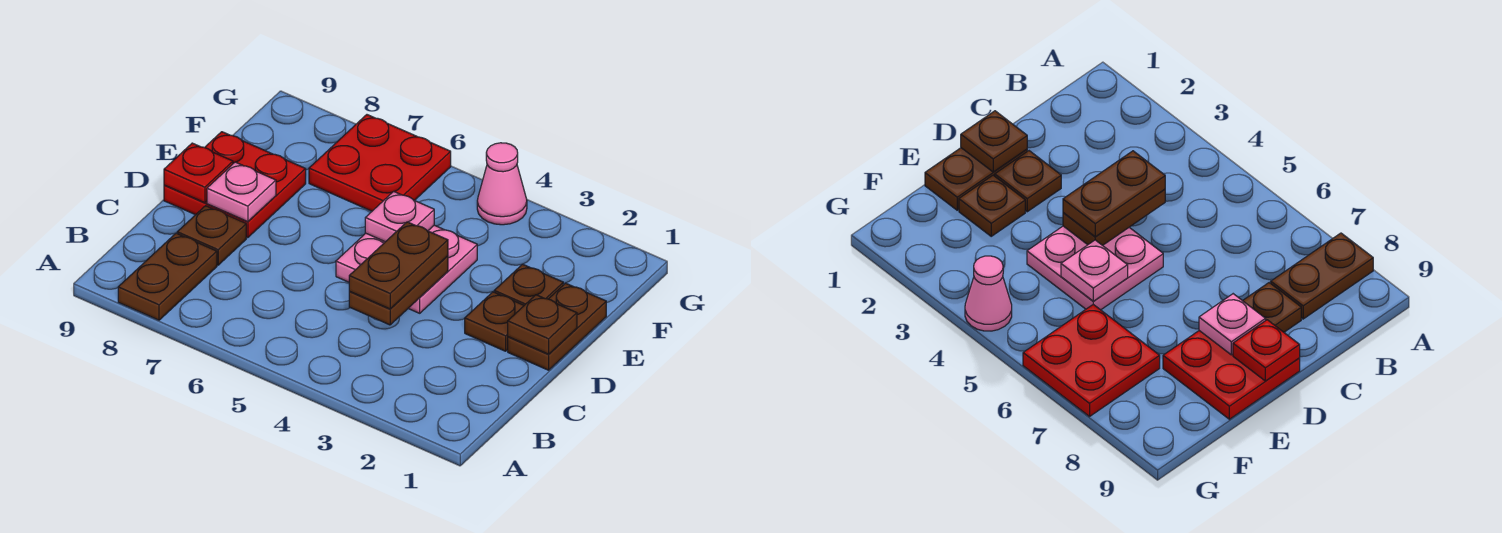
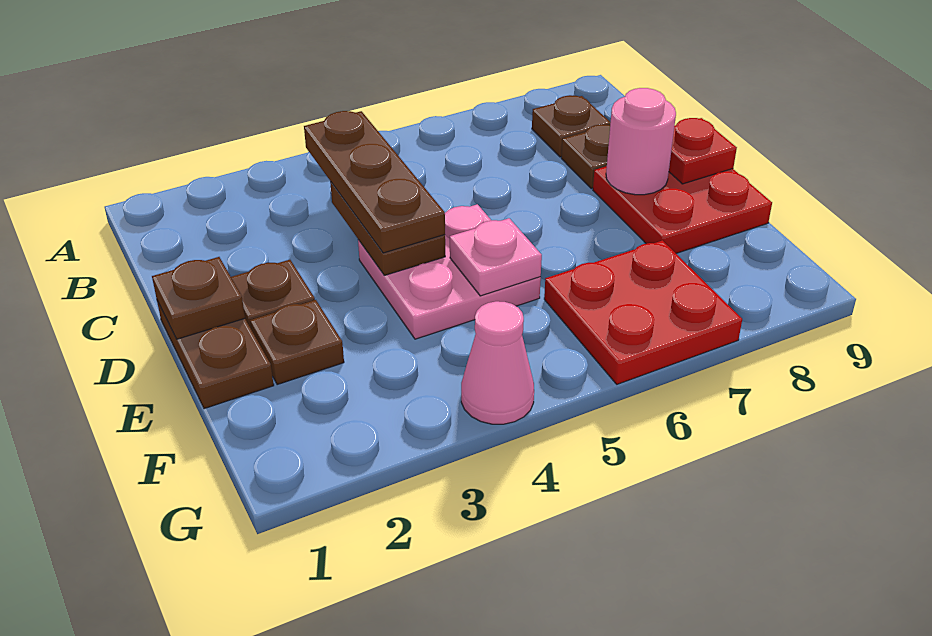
brown 1x2 plate [118,233,217,320] -> brown 1x1 plate [532,95,611,157]
brown 1x2 plate [349,222,448,309] -> brown 1x3 plate [304,111,445,253]
pink 1x1 plate [207,162,276,222] -> pink 1x1 round brick [606,88,676,195]

